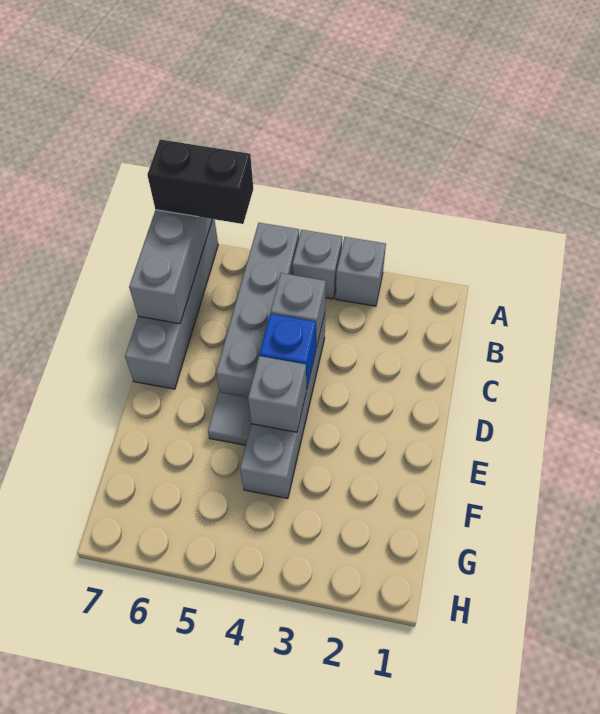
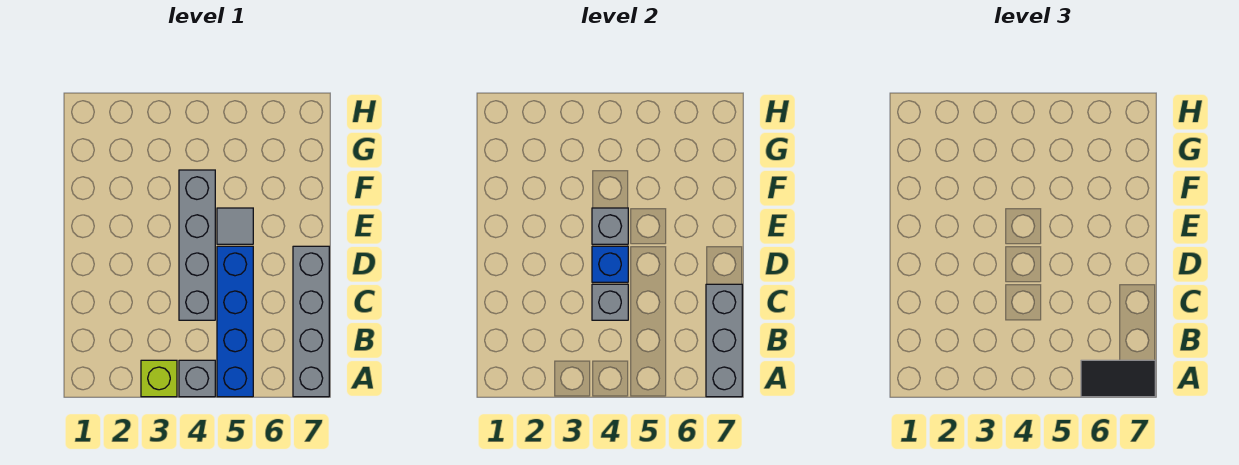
grey 1x1 brick [336,237,386,306] -> lime 1x1 brick [141,360,177,397]
grey 1x4 brick [216,223,299,397] -> blue 1x4 brick [217,246,253,397]
black 1x2 brick [147,139,253,224] -> black 1x2 tile [1081,360,1155,397]

